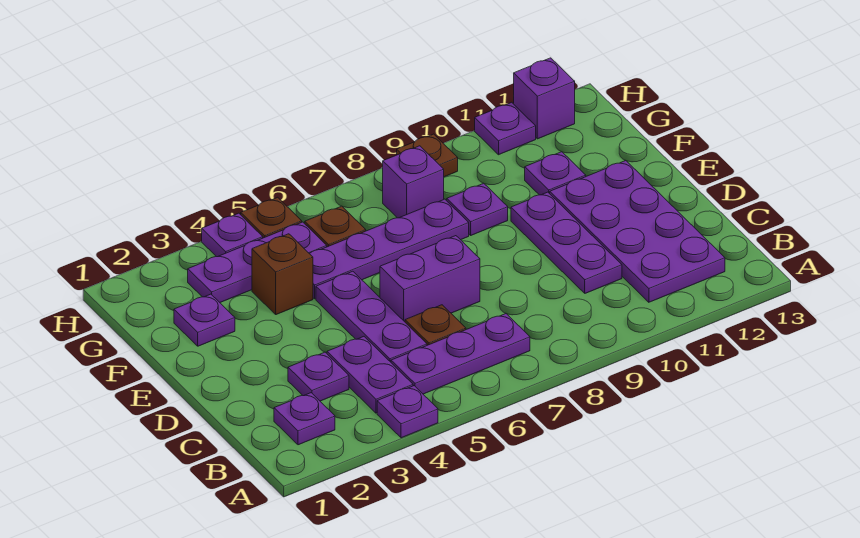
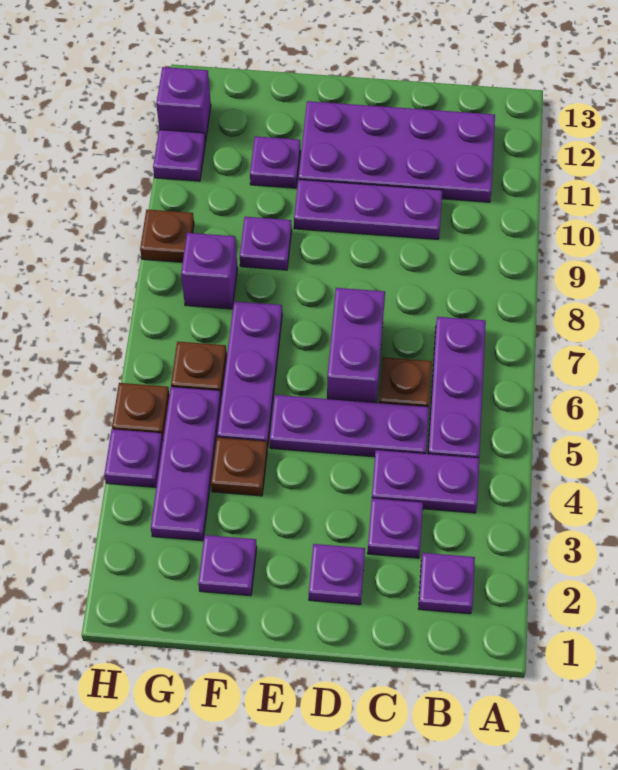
purple 1x1 plate [377,386,438,438] -> purple 1x1 plate moved to [309,544,365,605]
brown 1x1 brick [252,234,313,315] -> brown 1x1 plate [211,438,267,496]
purple 1x4 plate [310,199,469,299] -> purple 1x3 plate [217,301,282,448]

